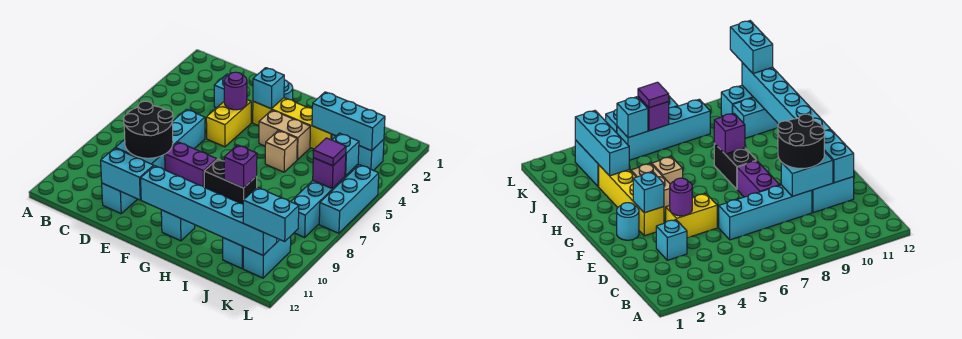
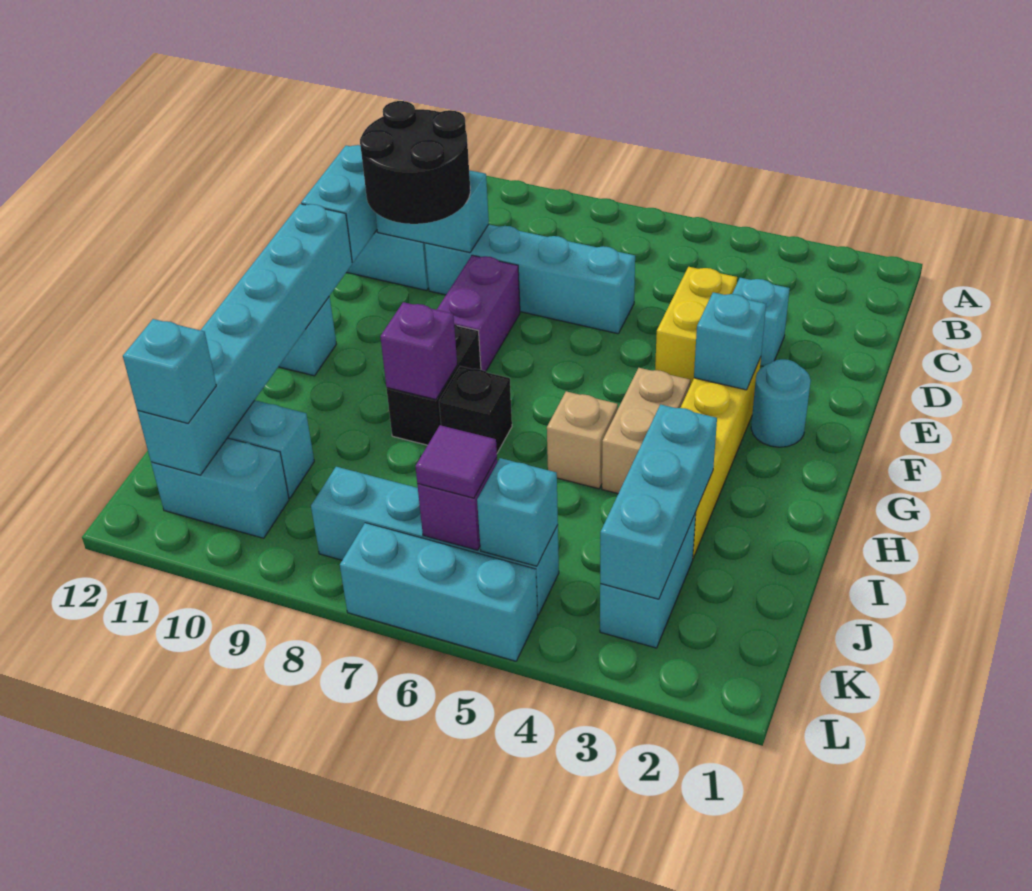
yellow 1x2 brick [206,100,251,147] -> yellow 1x2 brick turned to [655,267,737,386]
purple 1x1 round brick [224,72,247,110] -> none
none -> black 1x1 brick [439,366,512,453]
cyan 1x2 brick [243,187,299,241] -> cyan 1x1 brick [123,319,216,423]

